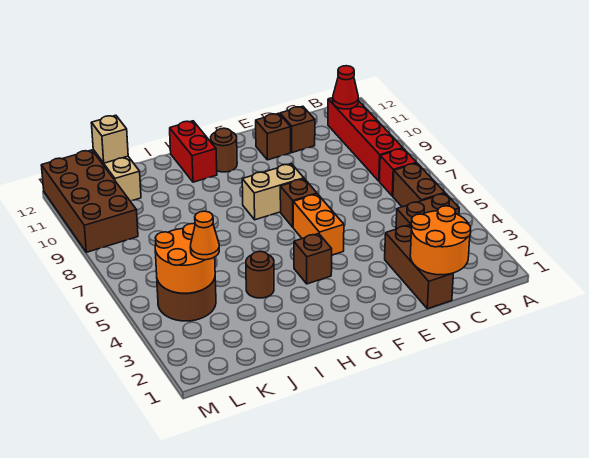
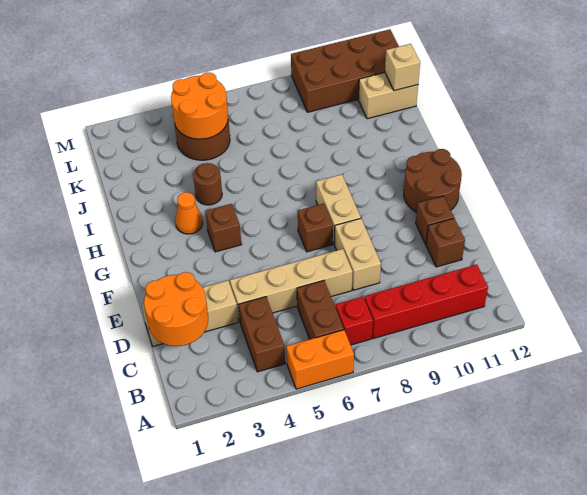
brown 1x2 brick [393,163,445,207] -> brown 1x2 brick turned to [297,281,344,339]
red 1x1 cone [333,66,358,109] -> none
brown 1x3 brick [385,225,453,309] -> tan 1x3 brick [142,281,238,346]
none -> tan 1x4 brick [230,249,353,321]
none -> tan 1x2 brick [335,218,381,290]
orange 1x2 brick [293,194,344,255] -> orange 1x2 brick moved to [286,330,354,389]
brown 1x1 round brick [210,128,237,172] -> brown 2x2 round brick [404,149,462,212]
red 1x2 brick [170,121,217,182] -> none
orange 1x1 cone [190,211,219,260] -> orange 1x1 cone moved to [175,192,203,234]

